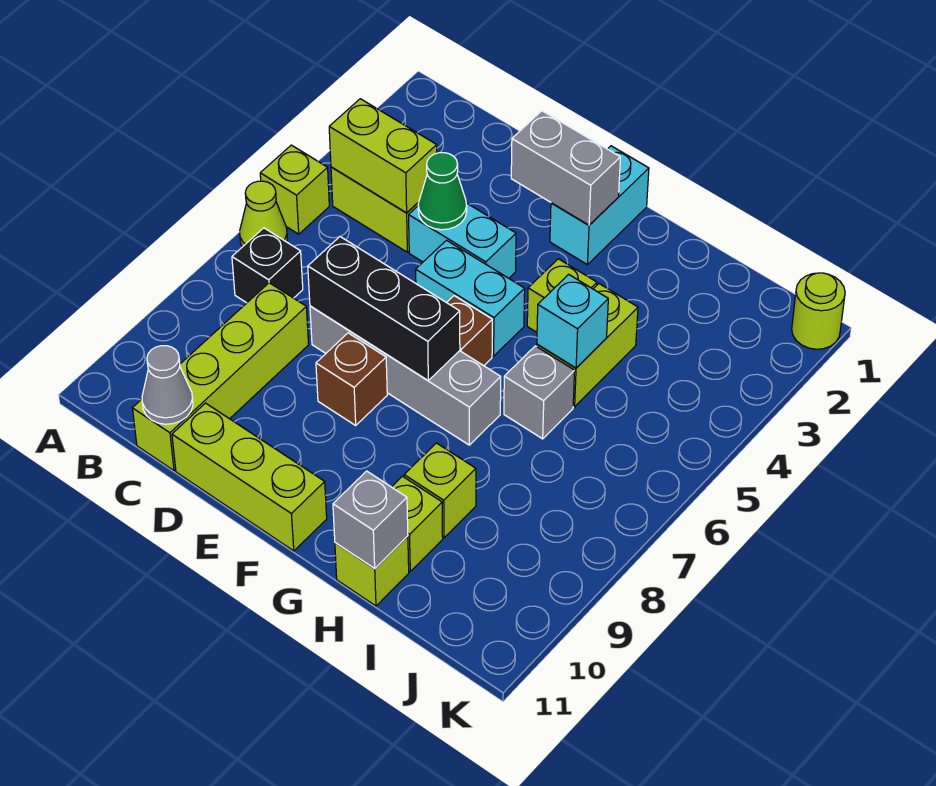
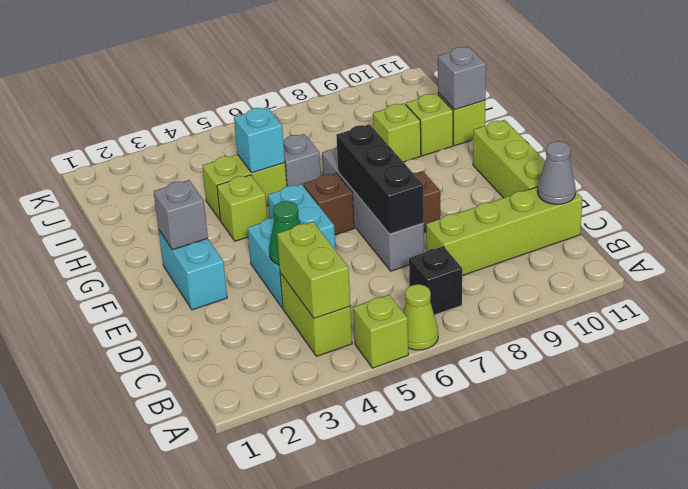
grey 1x2 brick [511,111,620,225] -> grey 1x1 brick [154,180,208,250]
cyan 1x2 brick [550,146,649,265] -> cyan 1x2 brick turned to [159,231,227,310]
lime 1x1 round brick [792,273,845,349] -> none

